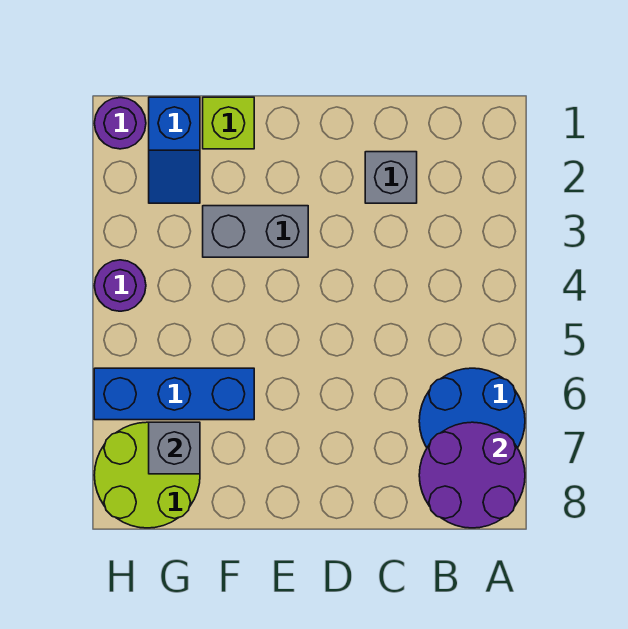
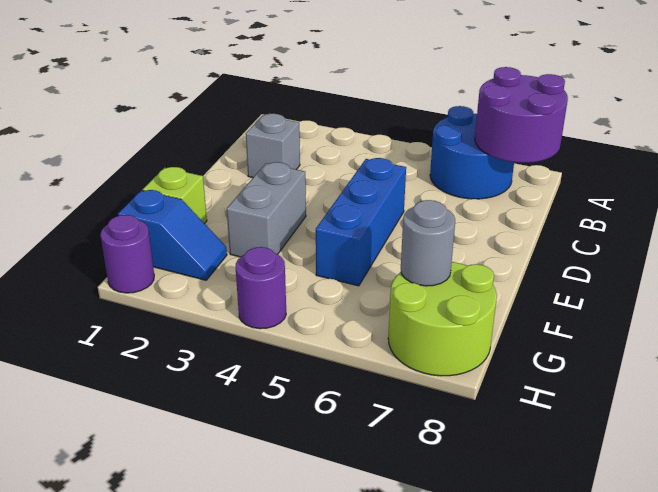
blue 1x3 brick [94,368,254,420] -> blue 1x3 brick moved to [316,158,406,286]
grey 1x1 brick [149,422,200,474] -> grey 1x1 round brick [401,200,455,286]

